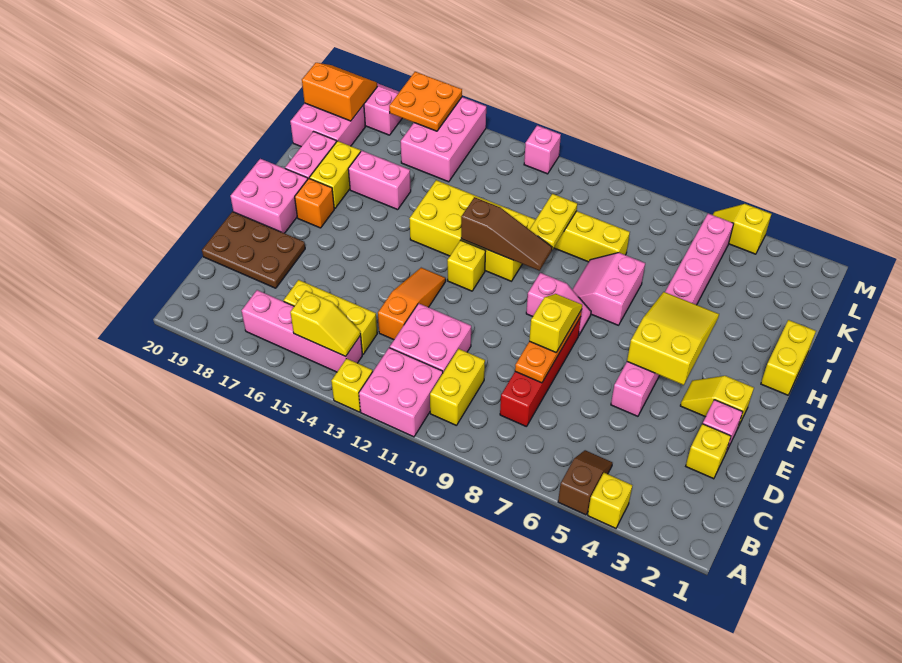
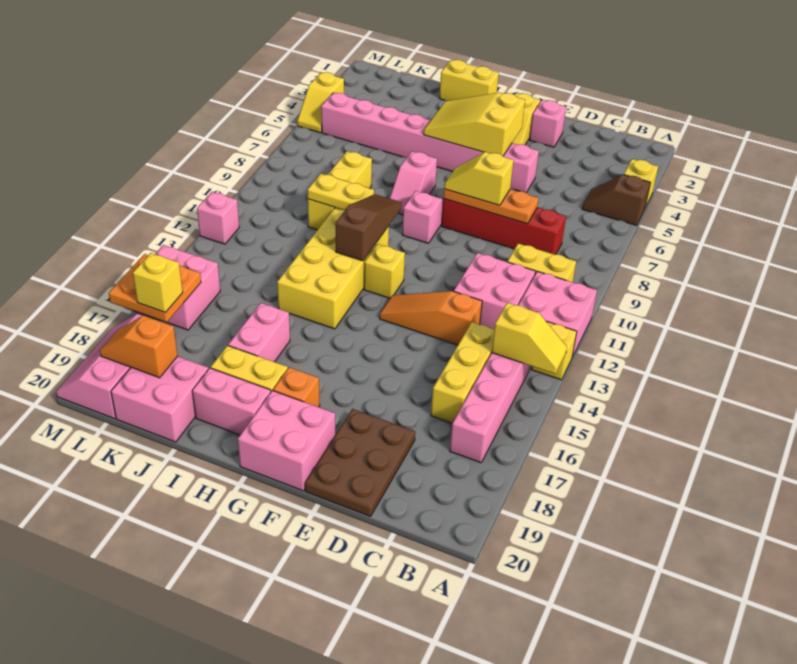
yellow 1x2 slope [290,291,361,356] -> yellow 1x2 slope turned to [492,303,567,374]
yellow 1x1 brick [686,424,731,479] -> yellow 1x1 brick moved to [133,253,183,313]
pink 2x2 slope [572,253,645,325] -> pink 1x2 slope [390,151,437,215]
pink 2x3 brick [401,97,486,182] -> pink 2x2 brick [155,245,220,330]
orange 2x2 slope [302,63,377,121] -> orange 1x2 slope [100,316,178,378]

